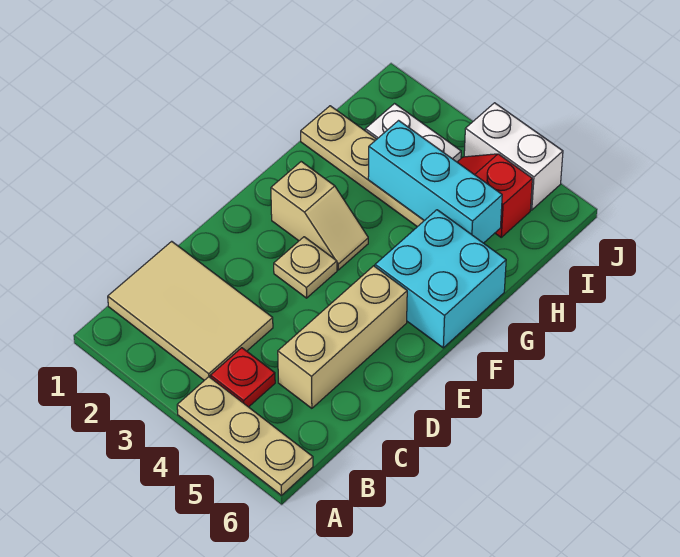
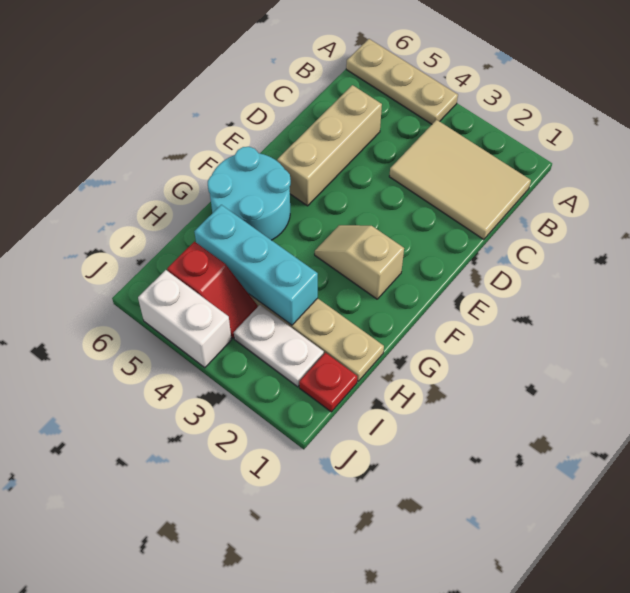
red 1x1 plate [210,348,275,407] -> red 1x1 plate moved to [299,353,357,412]
tan 1x1 plate [274,237,337,298] -> none
cyan 2x2 brick [375,210,506,348] -> cyan 2x2 round brick [208,147,291,240]

